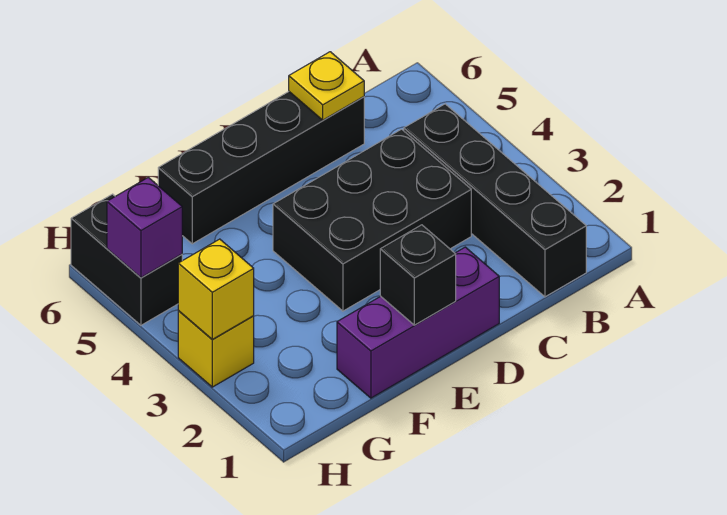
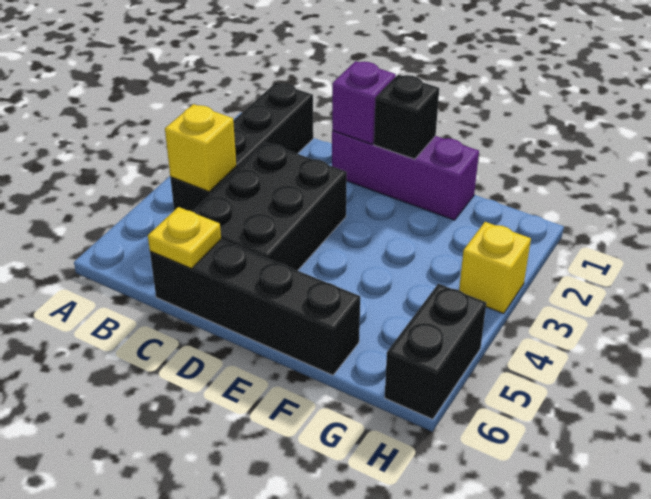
black 2x3 brick [273,129,471,311] -> black 2x3 brick turned to [192,142,347,271]
yellow 1x1 brick [178,239,254,339] -> yellow 1x1 brick moved to [165,104,236,192]
purple 1x1 brick [107,177,182,278] -> purple 1x1 brick moved to [332,61,396,144]

